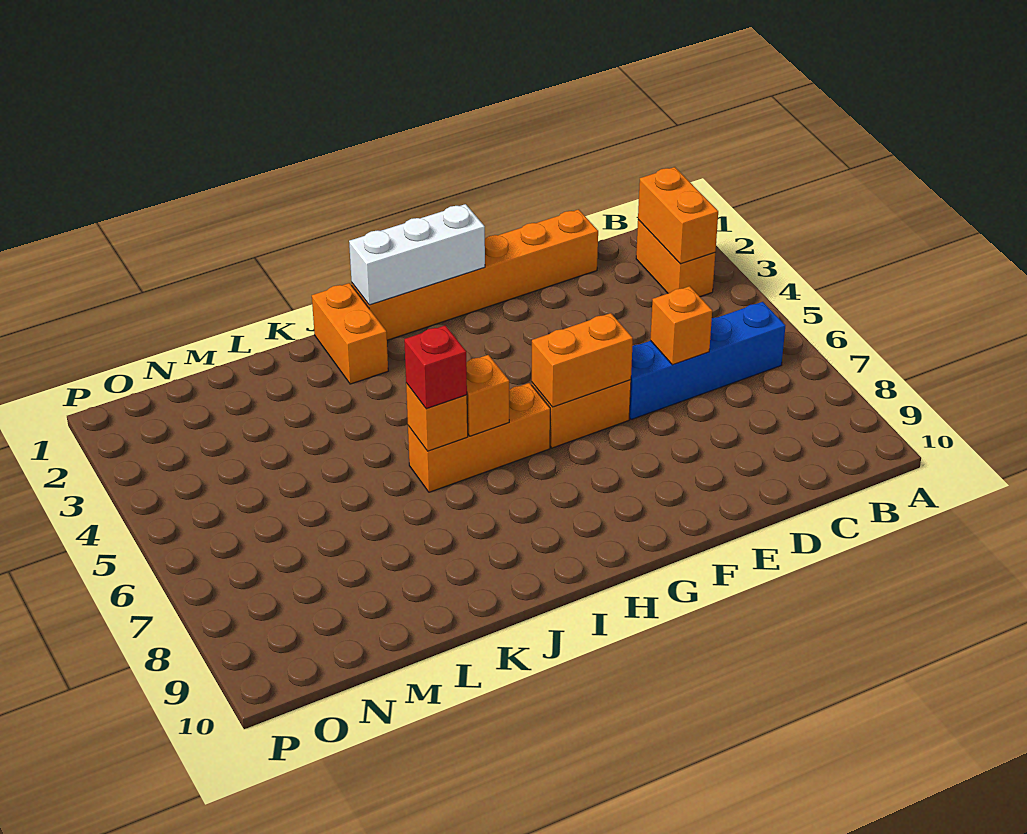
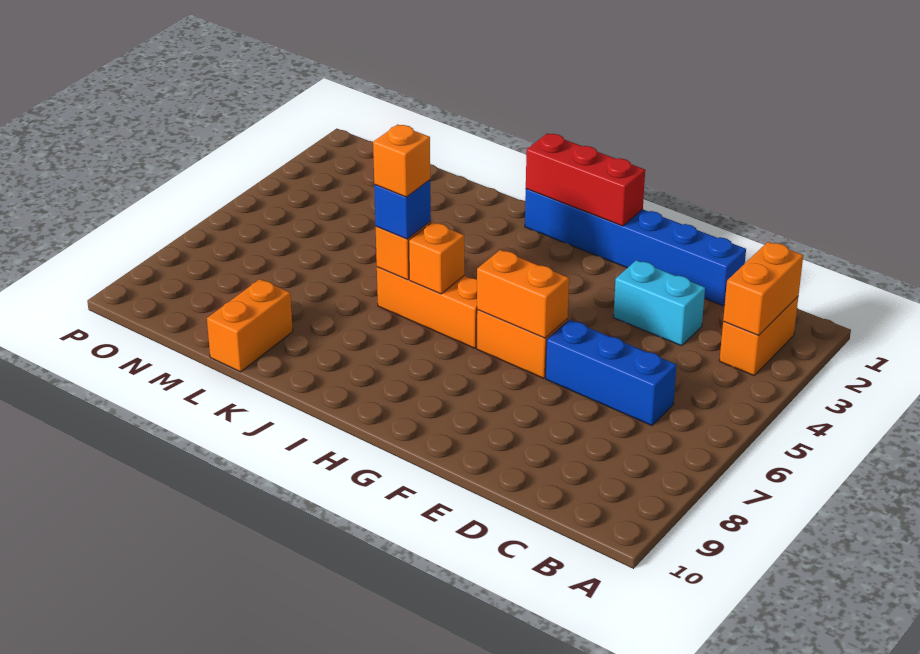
blue 1x4 brick [629,302,785,420] -> blue 1x3 brick [546,320,676,426]
orange 1x6 brick [352,209,598,340] -> blue 1x6 brick [525,189,746,306]
none -> cyan 1x2 brick [613,260,705,346]
orange 1x1 brick [650,286,712,365] -> orange 1x1 brick moved to [373,125,430,197]
white 1x3 brick [349,204,485,305] -> red 1x3 brick [526,133,645,226]
orange 1x2 brick [312,283,388,384] -> orange 1x2 brick moved to [207,279,293,372]
red 1x1 brick [404,325,467,409] -> blue 1x1 brick [374,180,431,239]

